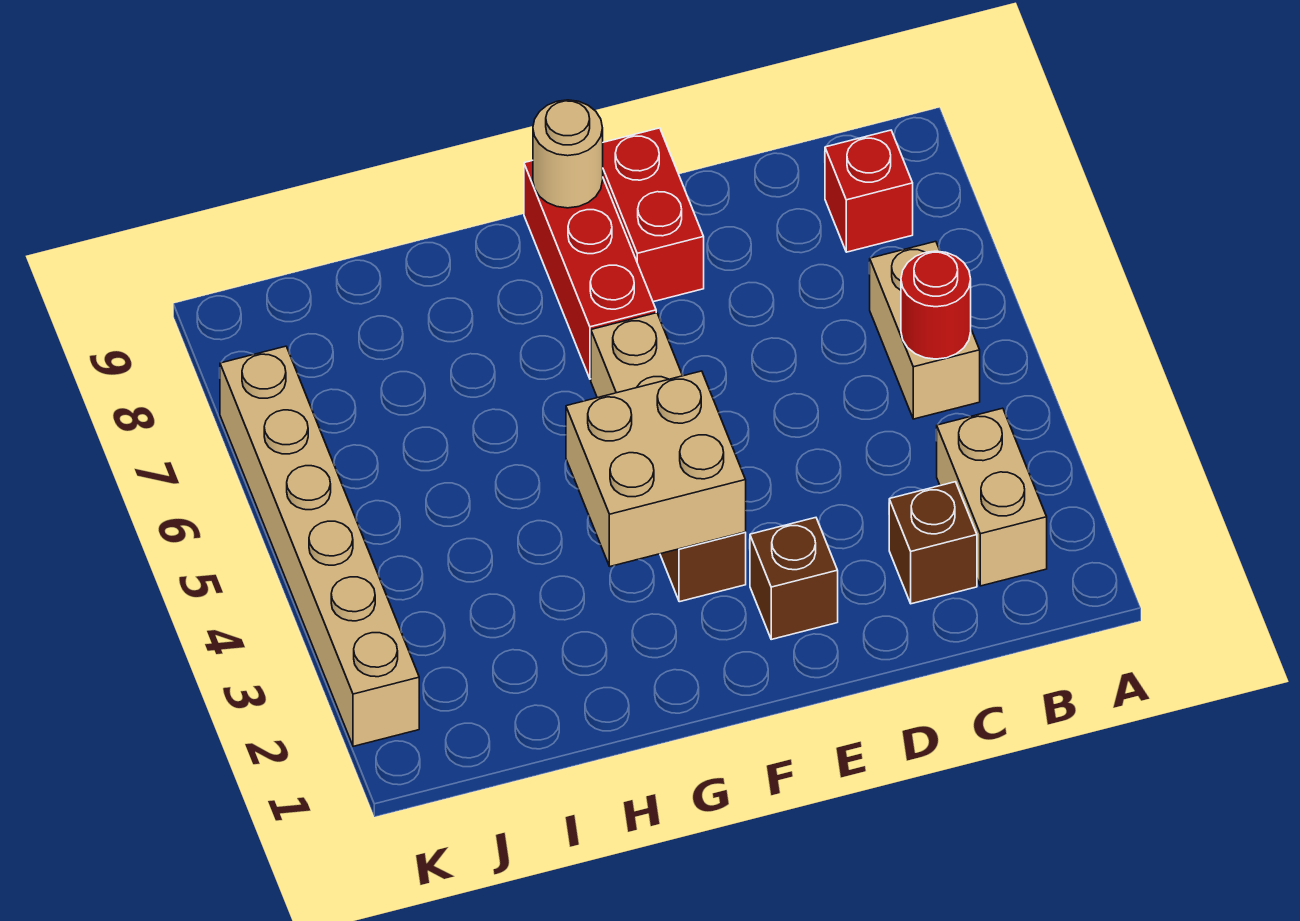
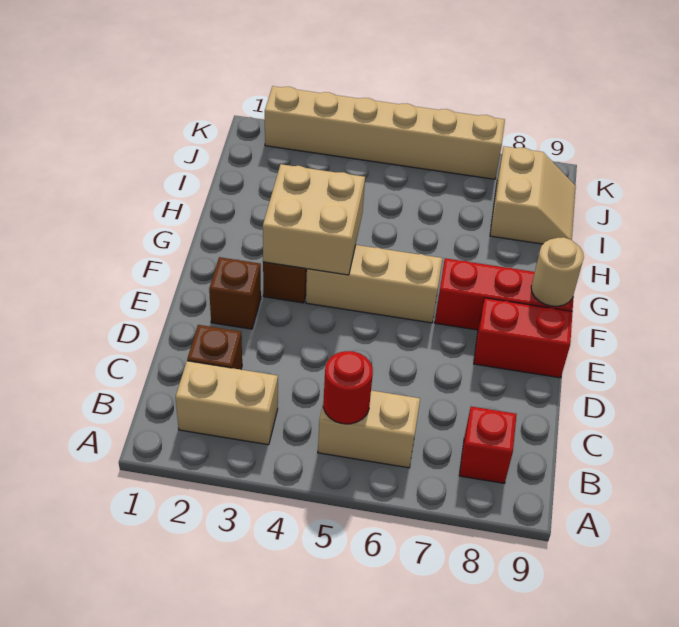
none -> tan 2x2 slope [490,146,576,244]

